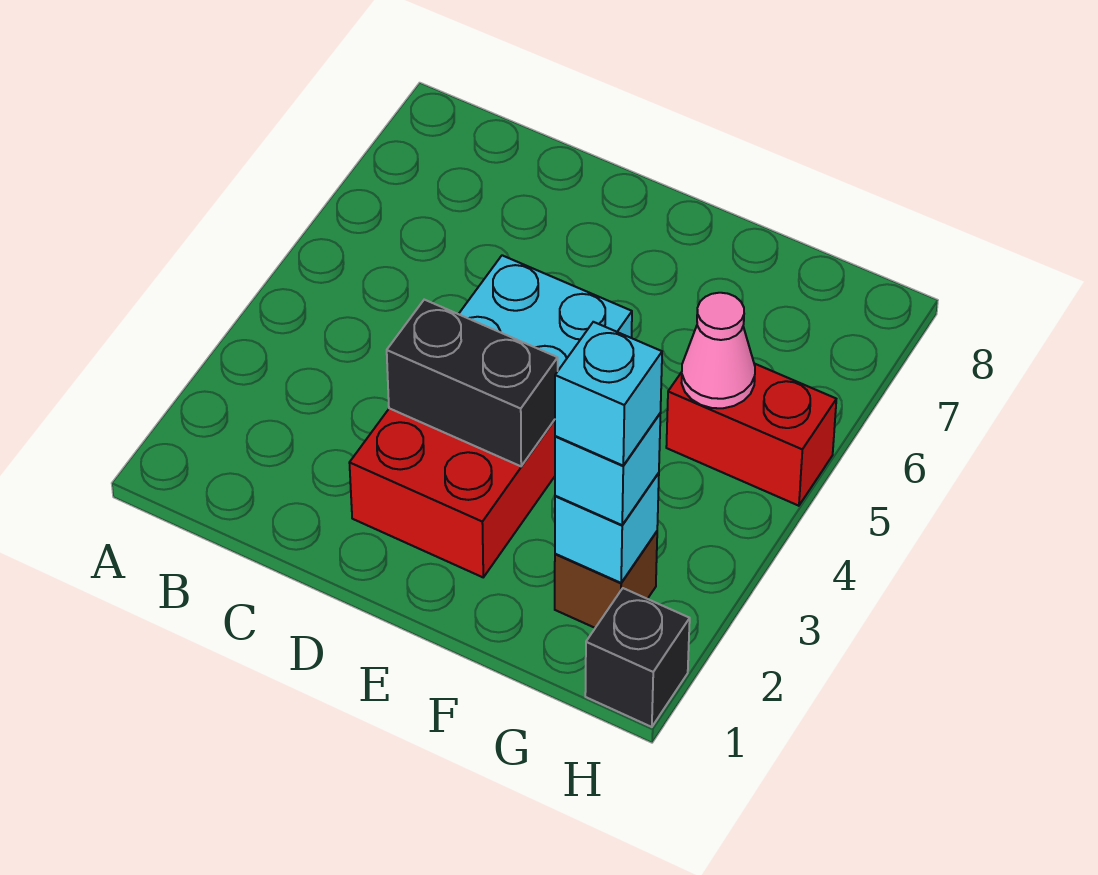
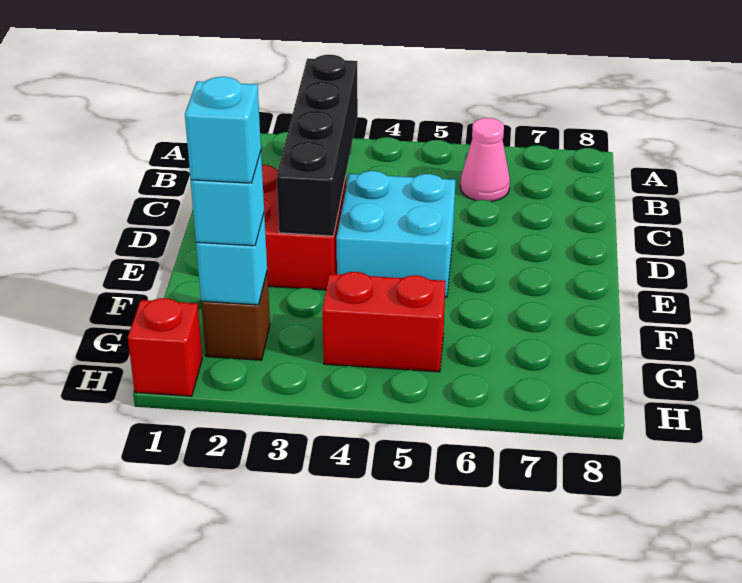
black 1x2 brick [387,300,558,466] -> black 1x4 brick [277,55,358,236]
red 1x2 brick [666,364,836,506] -> red 1x2 brick turned to [322,272,445,372]
pink 1x1 cone [682,293,755,408] -> pink 1x1 cone moved to [460,118,510,202]
black 1x1 brick [585,588,690,727] -> red 1x1 brick [128,298,202,396]

